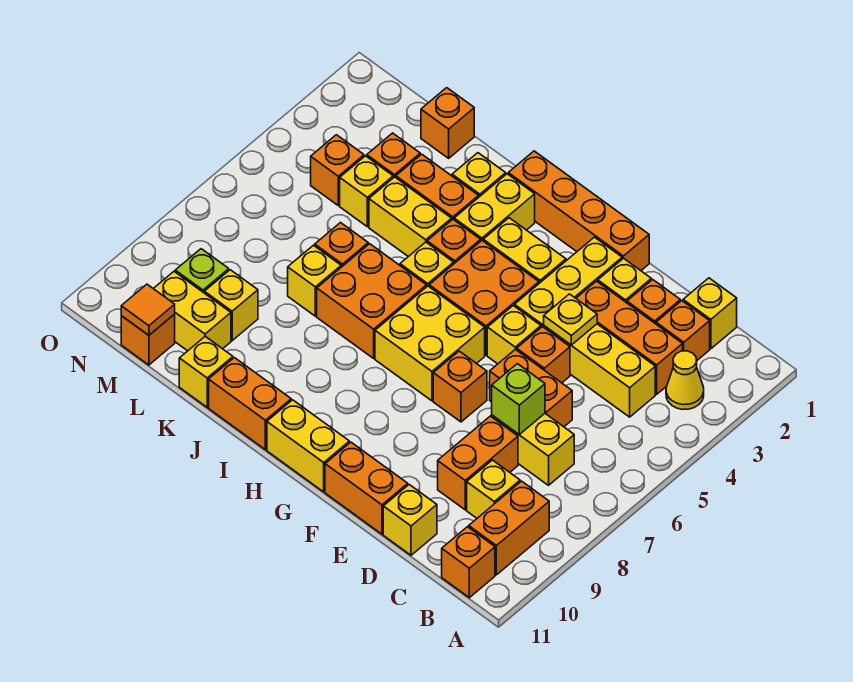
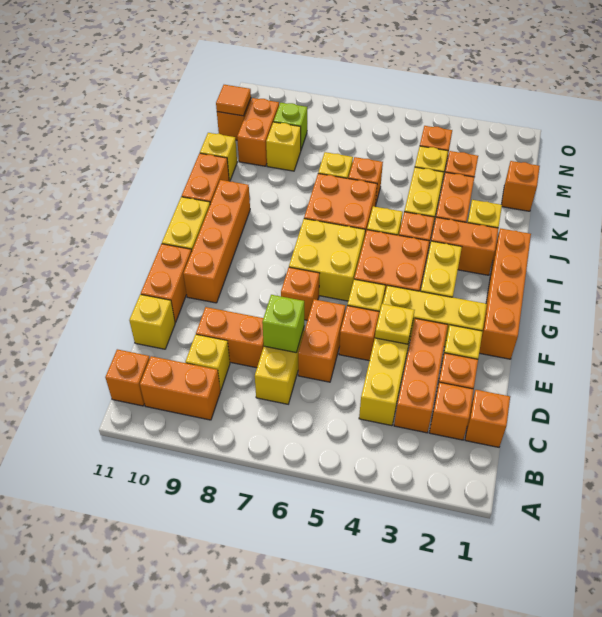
yellow 1x1 cone [666,351,704,409] -> none
yellow 1x1 brick [683,278,737,349] -> orange 1x1 brick [465,390,510,447]
none -> orange 1x4 brick [183,180,250,303]
yellow 1x2 brick [454,174,535,241] -> orange 1x2 brick [431,217,498,275]
yellow 1x2 brick [153,272,231,351] -> orange 1x2 brick [237,98,279,166]

